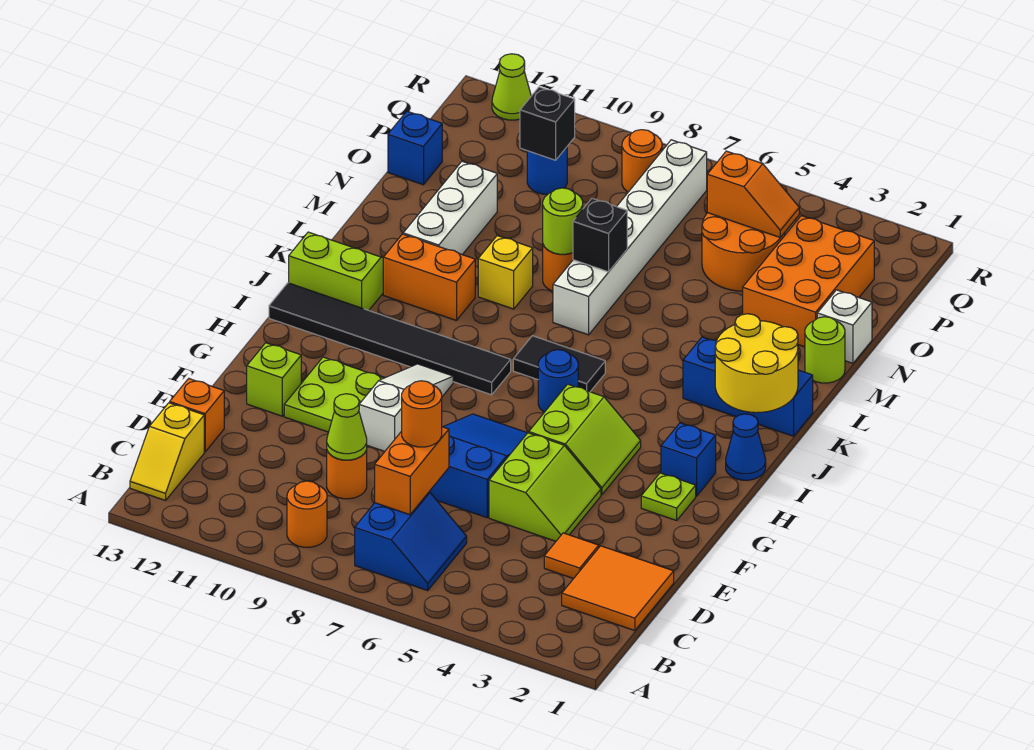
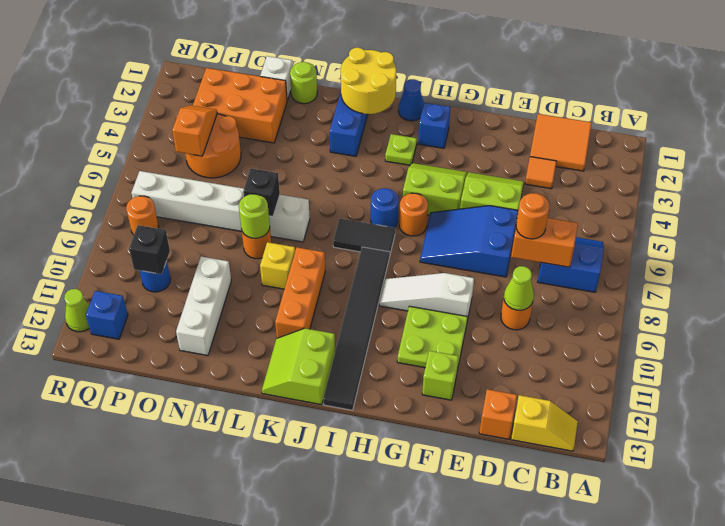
orange 1x1 round brick [287,481,327,547] -> orange 1x1 round brick moved to [399,193,428,236]
lime 1x1 plate [641,473,696,520] -> lime 1x1 plate moved to [385,134,417,165]
black 1x2 tile [513,336,605,392] -> black 1x2 tile turned to [333,219,395,257]
orange 1x2 brick [383,234,475,321] -> orange 1x3 brick [275,247,325,338]
white 1x3 brick [403,161,497,255] -> white 1x3 brick turned to [176,257,231,356]
blue 1x1 brick [388,111,442,185] -> blue 1x1 brick moved to [86,291,128,339]

